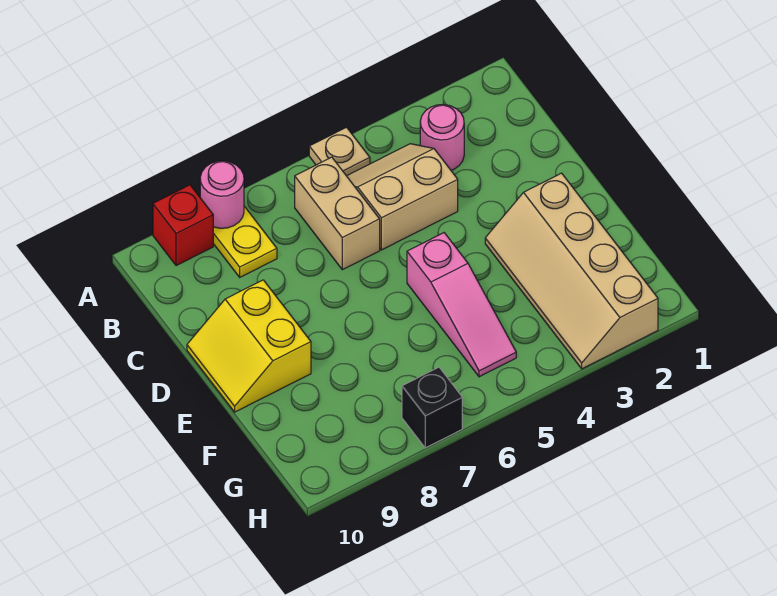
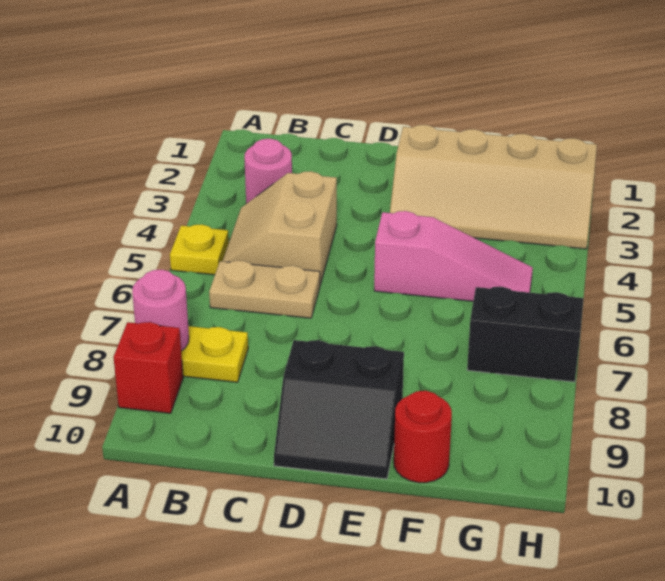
tan 1x1 plate [309,127,370,176] -> yellow 1x1 plate [170,224,229,275]
tan 1x2 brick [295,157,380,270] -> tan 1x2 plate [209,260,320,318]
yellow 2x2 slope [187,280,311,412] -> black 2x2 slope [274,340,404,479]
none -> red 1x1 round brick [394,391,452,483]
black 1x1 brick [402,367,462,448] -> black 1x2 brick [467,287,584,382]

